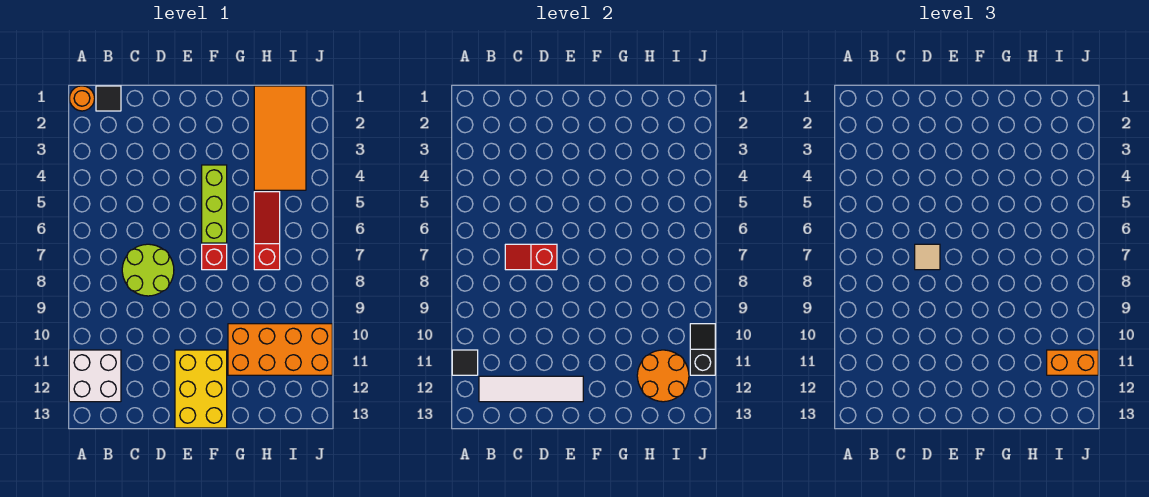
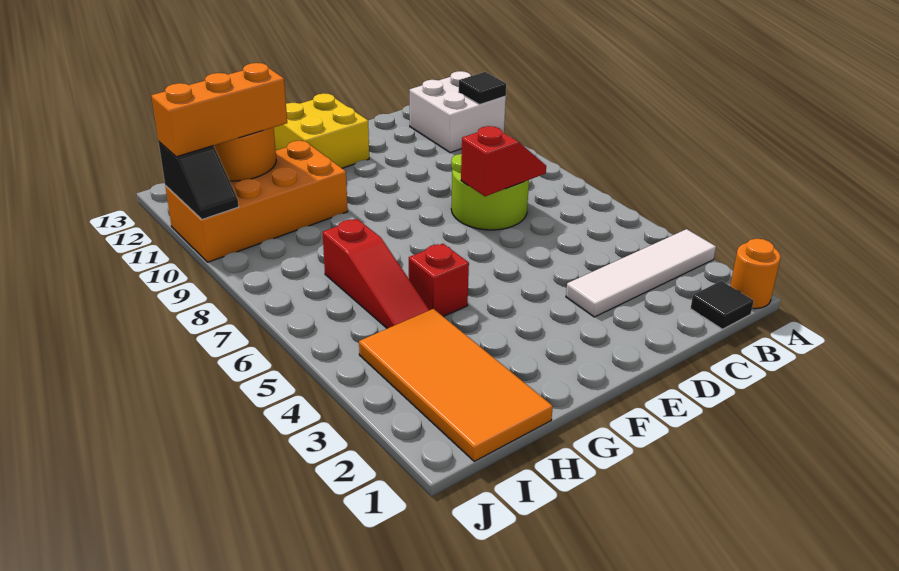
white 1x4 tile [479,376,583,402] -> white 1x4 tile moved to [566,229,716,317]
tan 1x1 tile [915,244,940,270] -> none
yellow 2x3 brick [175,350,227,428] -> yellow 2x2 brick [274,93,369,168]
lime 1x3 brick [202,165,227,243] -> none
red 1x1 brick [202,244,227,270] -> red 1x1 brick moved to [409,244,469,317]
orange 1x2 brick [1047,350,1098,375] -> orange 1x3 brick [151,63,287,157]

